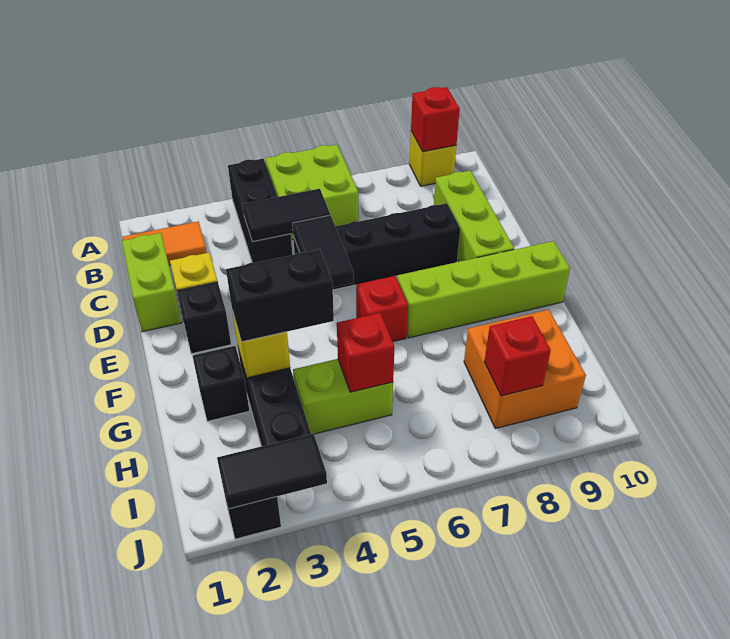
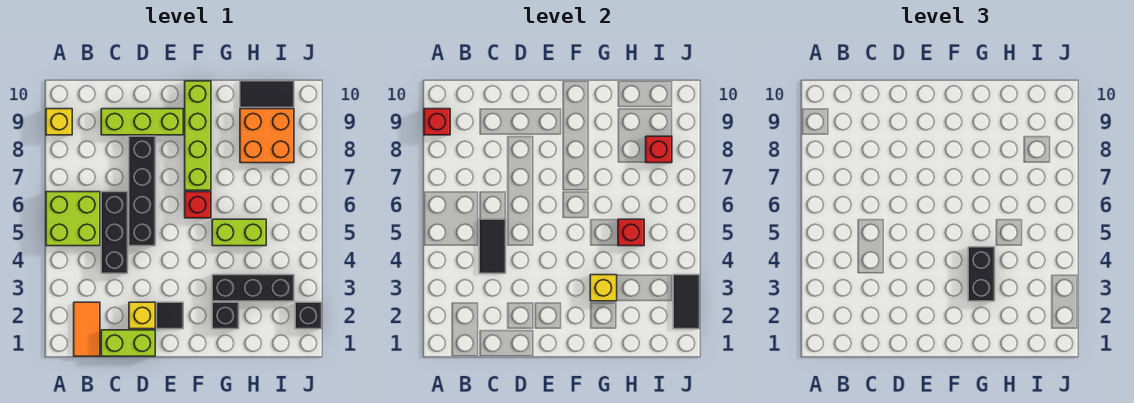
black 1x3 brick [228,159,292,263] -> black 1x3 brick turned to [101,192,128,273]
black 1x2 tile [292,215,354,287] -> black 1x2 tile moved to [240,81,294,107]
black 1x1 brick [177,282,231,354] -> black 1x1 tile [157,302,183,329]
lime 1x2 brick [293,359,393,434] -> lime 1x2 brick turned to [212,219,266,246]

